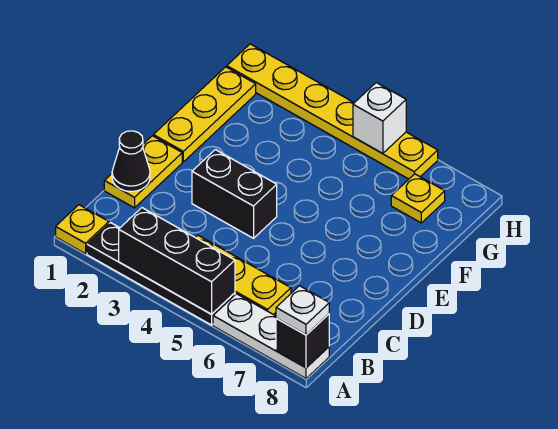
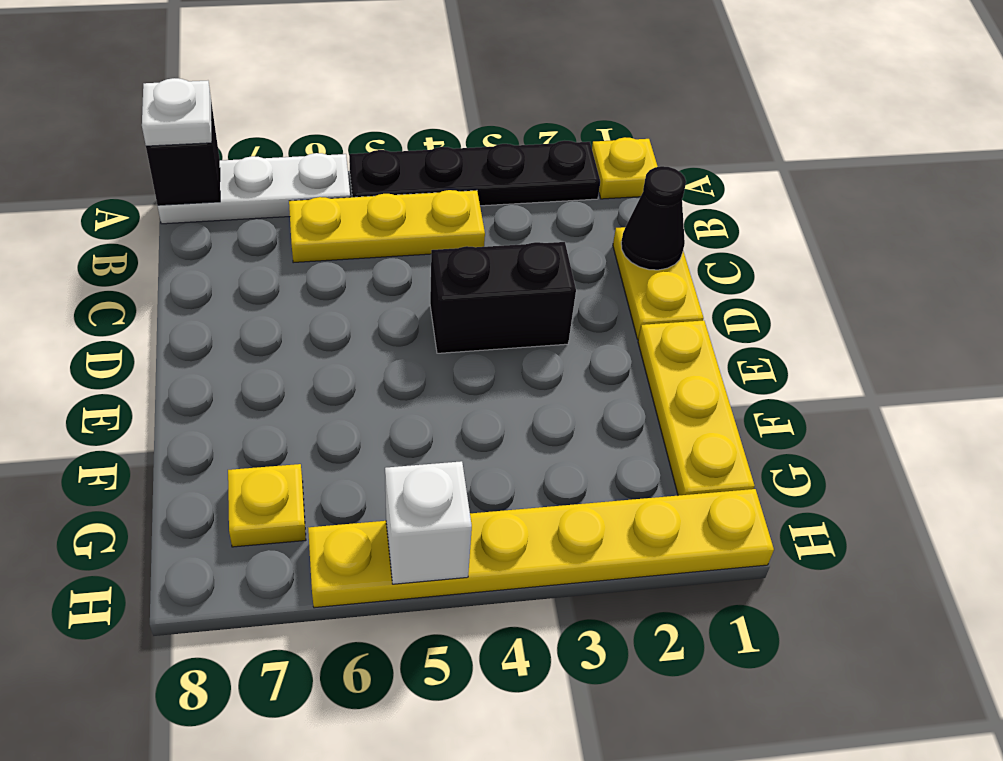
black 1x3 brick [119,208,235,314] -> none

